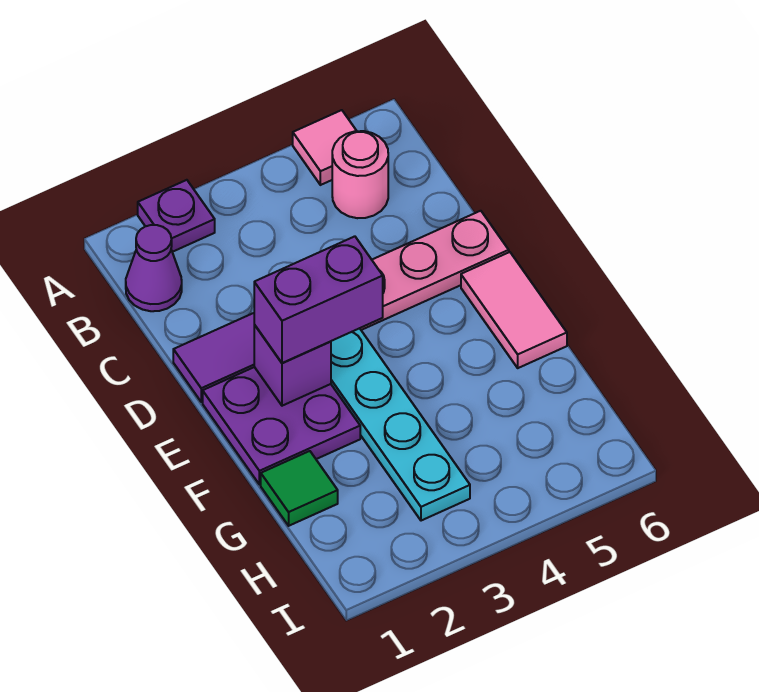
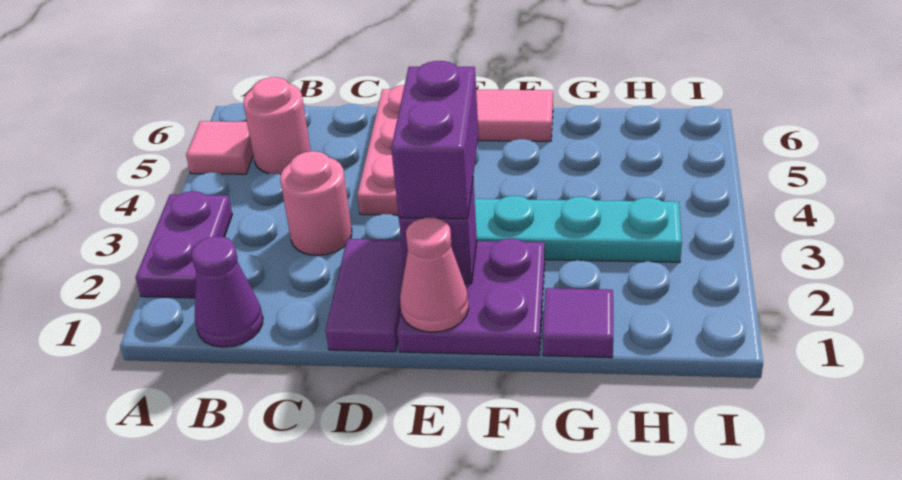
purple 1x1 plate [138,180,215,252] -> purple 1x2 plate [136,191,232,298]
none -> pink 1x1 round brick [280,151,352,256]
none -> pink 1x1 cone [400,218,469,332]
green 1x1 tile [261,451,338,526] -> purple 1x1 tile [543,288,613,358]

